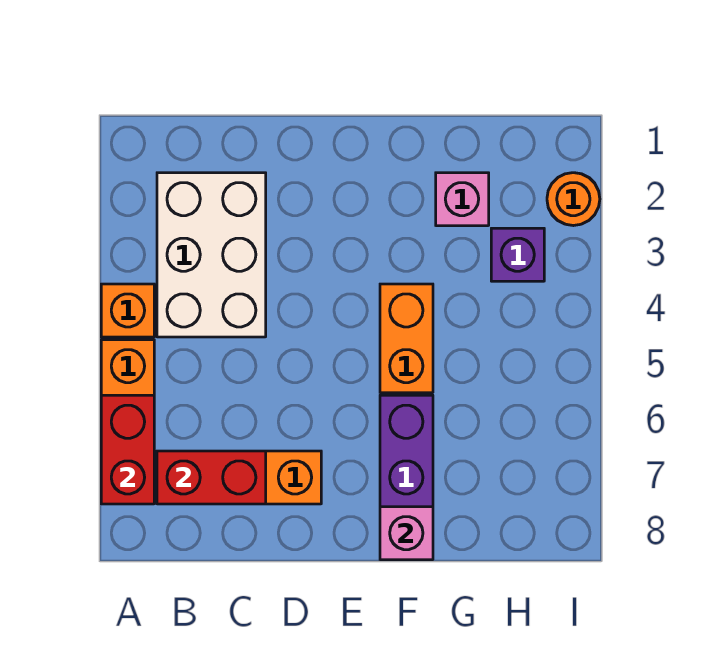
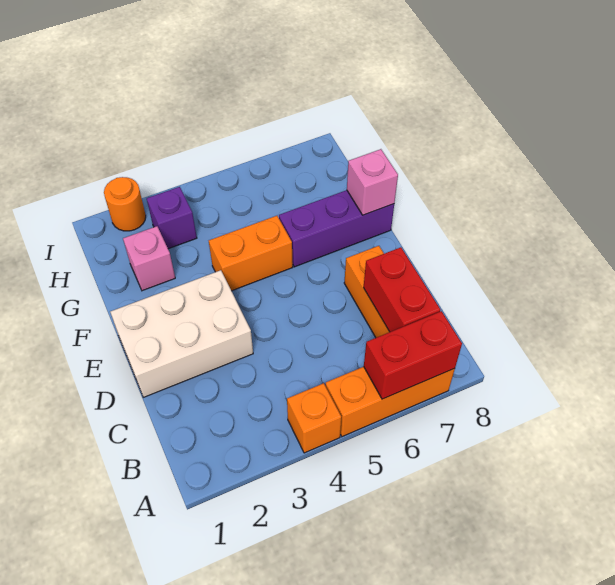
white 2x3 brick [157,173,266,337] -> white 2x3 brick moved to [110,270,253,397]

